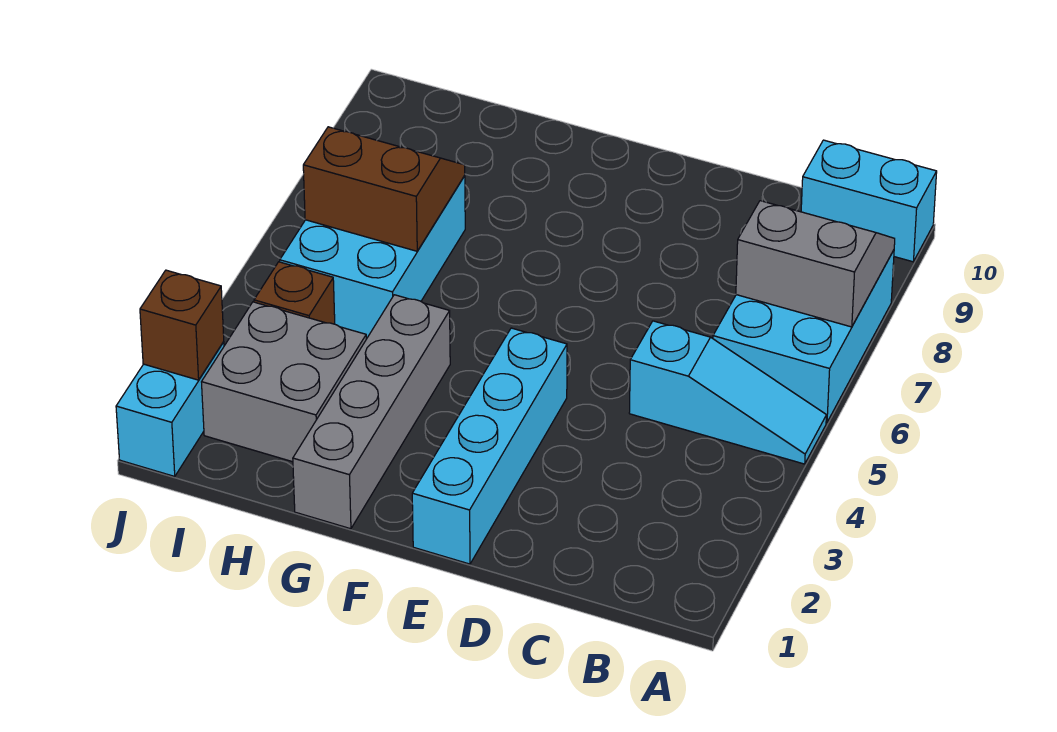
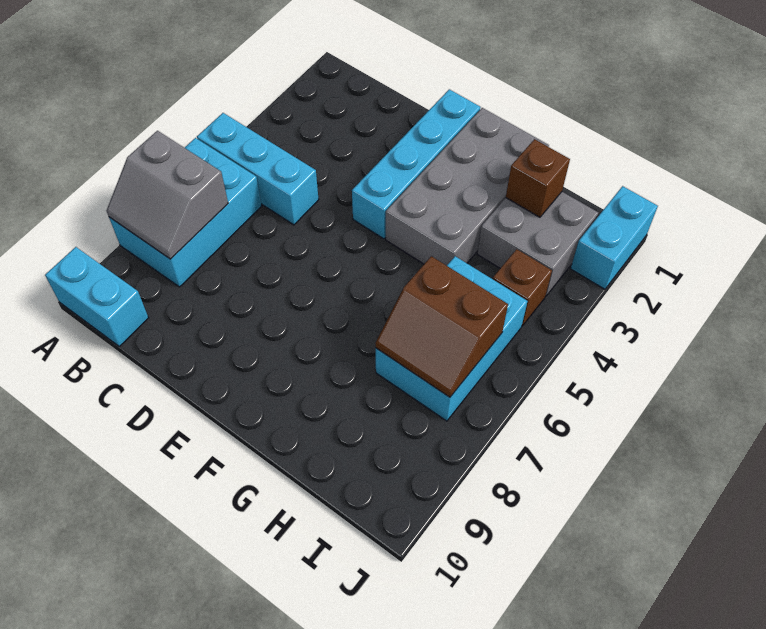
cyan 1x3 slope [629,321,826,464] -> cyan 1x3 brick [197,113,319,225]
grey 1x4 brick [293,295,450,529] -> grey 2x4 brick [386,108,549,266]
brown 1x1 brick [140,270,224,380] -> brown 1x1 brick moved to [506,139,570,217]

